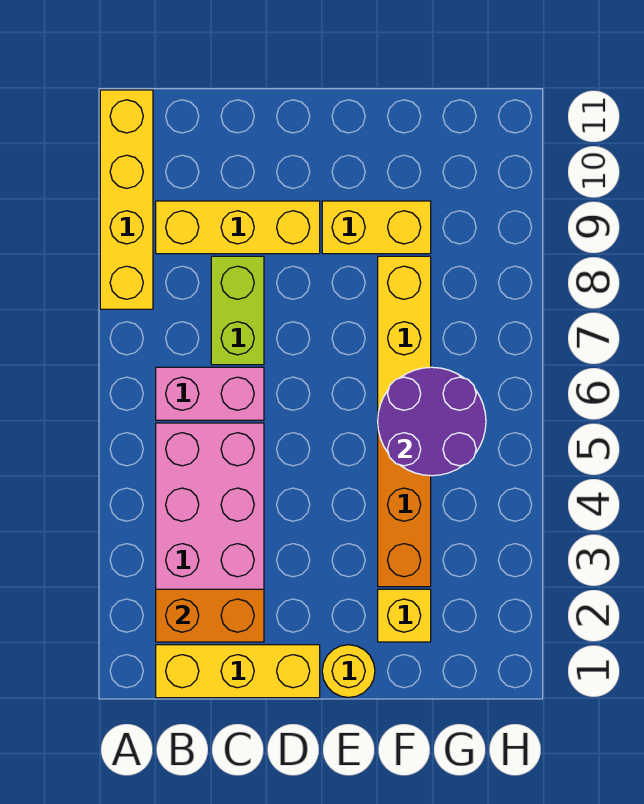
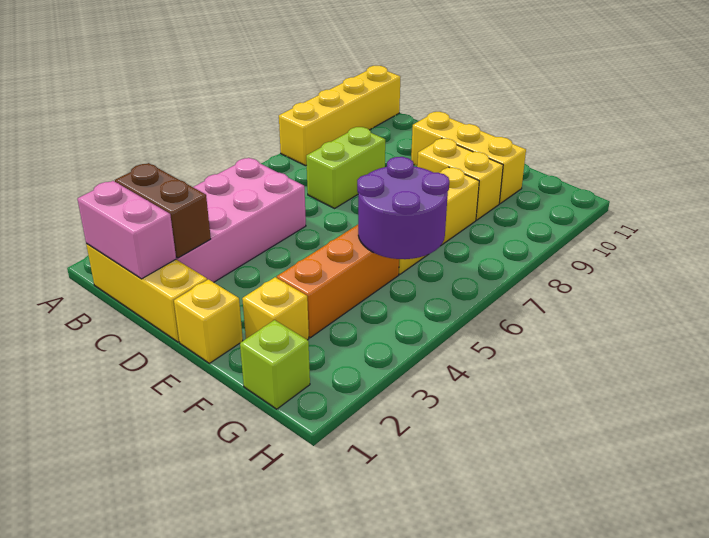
orange 1x2 brick [156,589,264,642] -> brown 1x2 brick [115,163,211,258]
pink 1x2 brick [156,367,264,420] -> pink 1x2 brick moved to [78,181,176,279]
yellow 1x3 brick [156,201,320,254] -> yellow 1x3 brick moved to [411,112,526,203]
yellow 1x1 round brick [322,645,375,698] -> yellow 1x1 brick [174,279,243,363]
none -> lime 1x1 brick [240,320,310,409]

